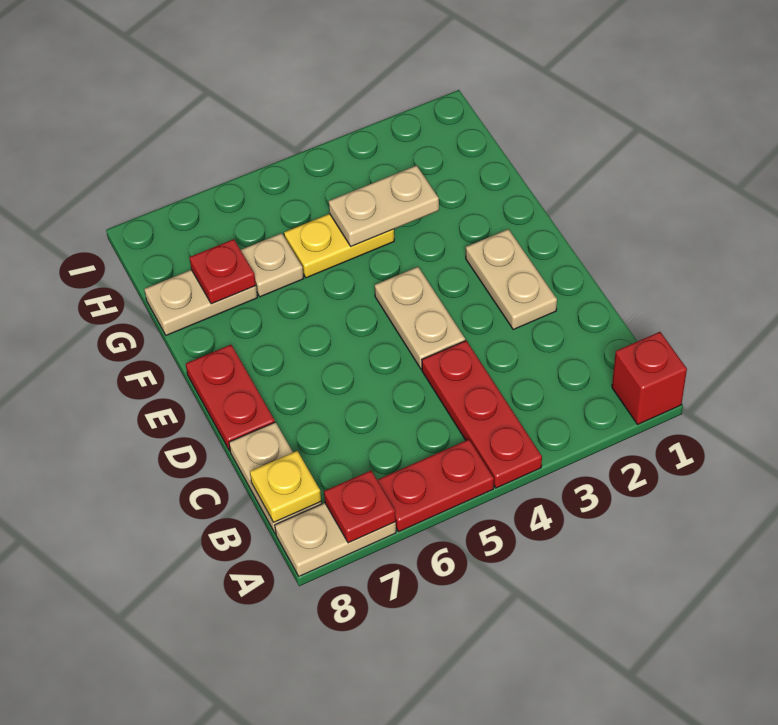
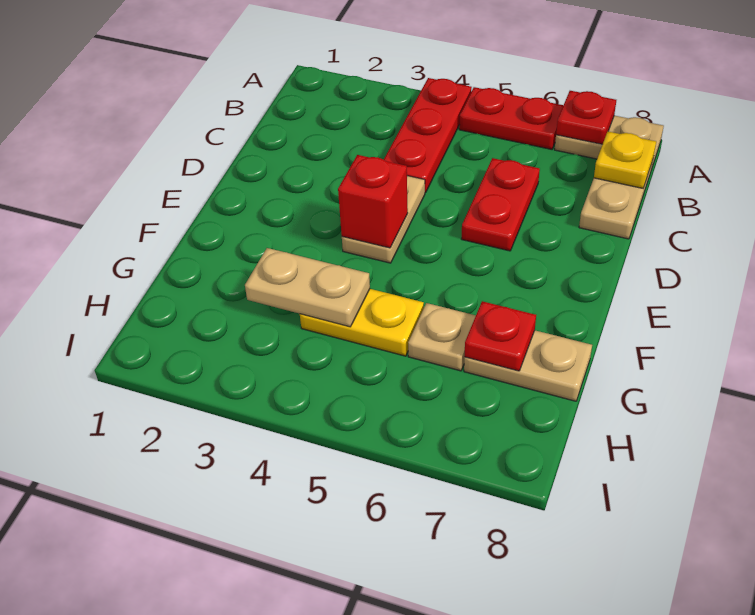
red 1x1 brick [612,332,687,424] -> red 1x1 brick moved to [338,155,408,248]
tan 1x2 plate [466,229,557,329] -> none
red 1x2 plate [186,345,275,451] -> red 1x2 plate moved to [461,158,540,251]

